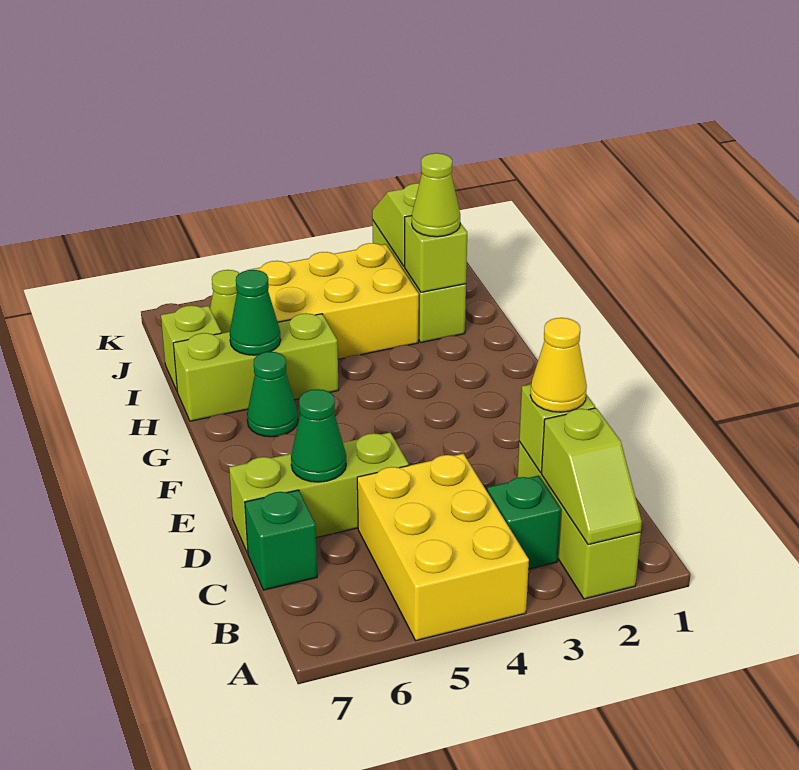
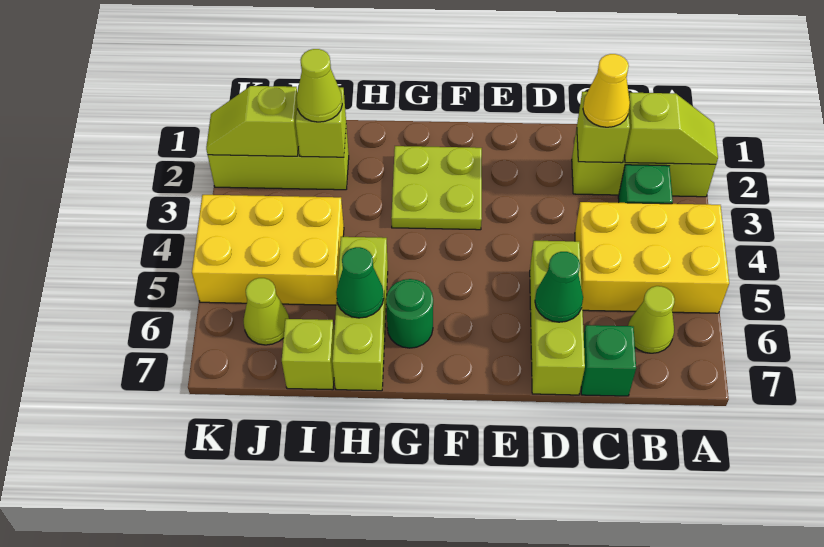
none -> lime 1x1 cone [628,286,675,353]
none -> lime 2x2 plate [391,146,482,230]
green 1x1 cone [247,352,298,437] -> green 1x1 round brick [386,279,433,348]
yellow 2x3 brick [249,243,419,359] -> yellow 2x3 brick turned to [192,195,344,305]

